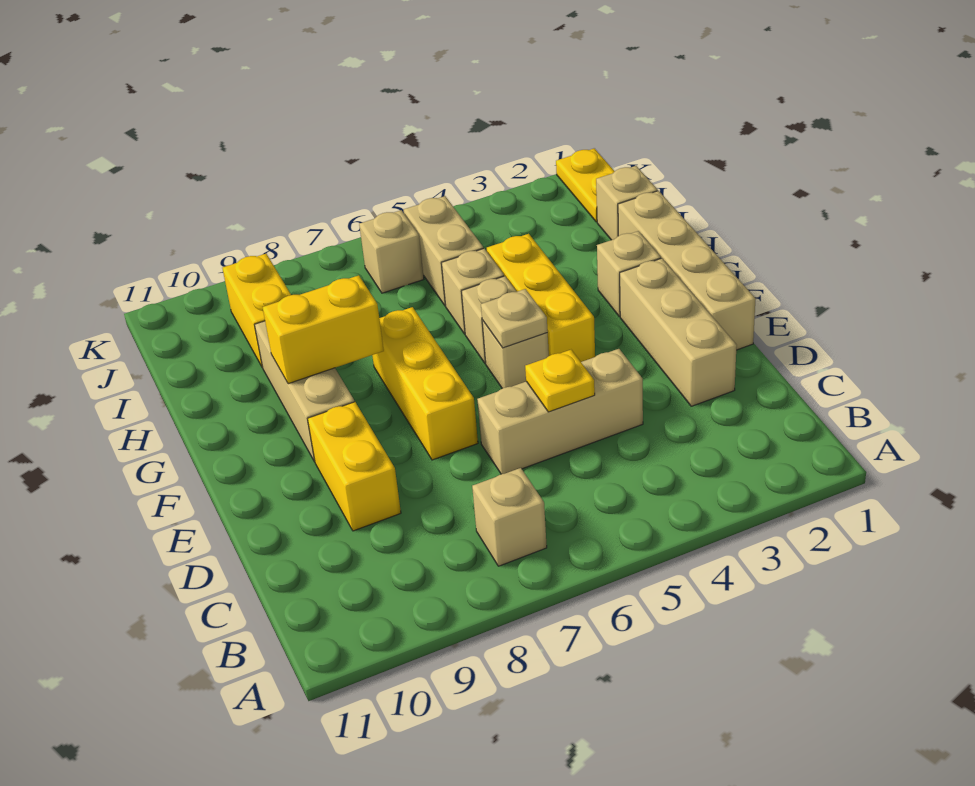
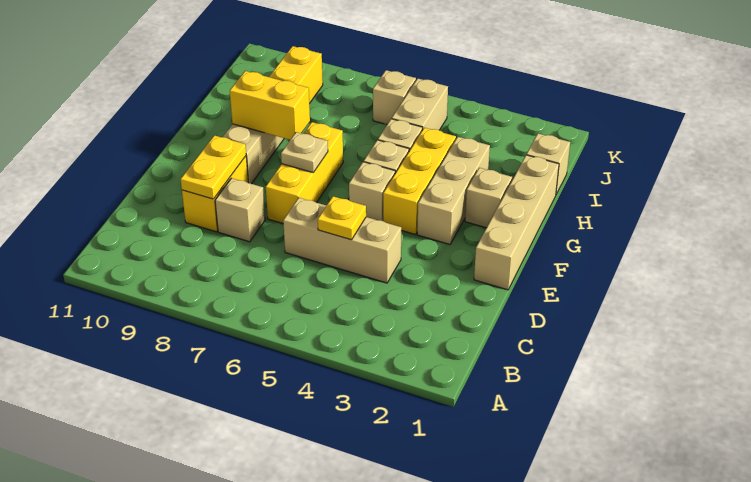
tan 1x1 brick [472,468,547,566] -> tan 1x1 brick moved to [215,178,265,242]
tan 1x3 brick [620,258,737,406] -> tan 1x3 brick moved to [417,137,490,244]
tan 1x1 plate [481,289,548,348] -> tan 1x1 plate moved to [281,132,328,172]
yellow 1x2 plate [556,148,615,222] -> yellow 1x2 plate moved to [181,135,246,199]

